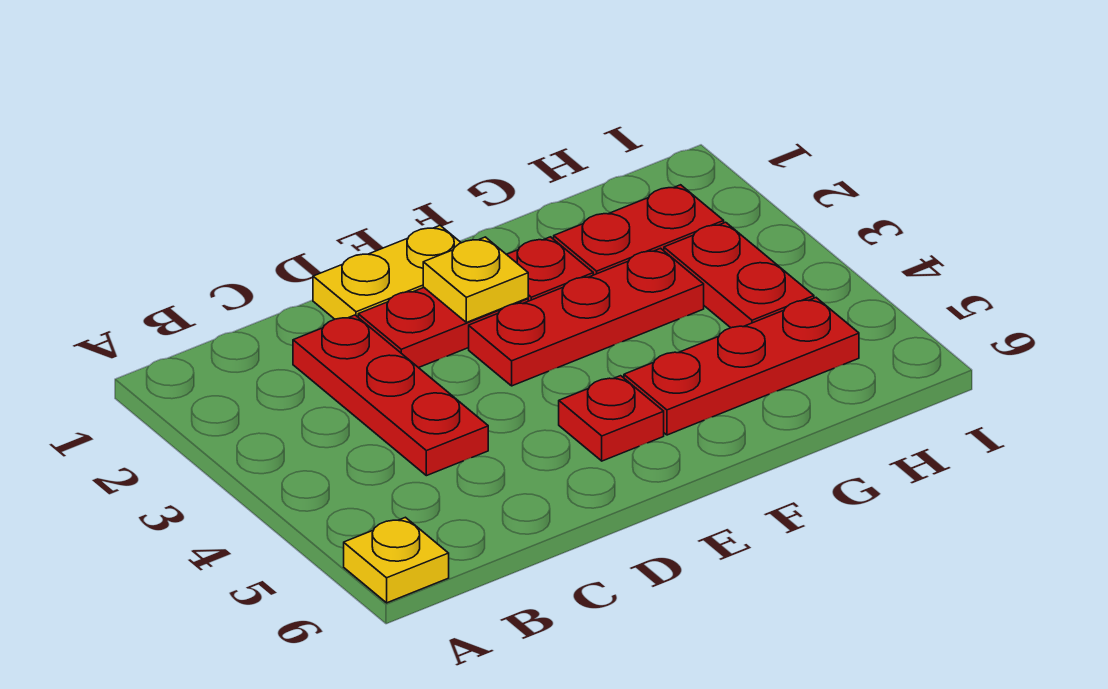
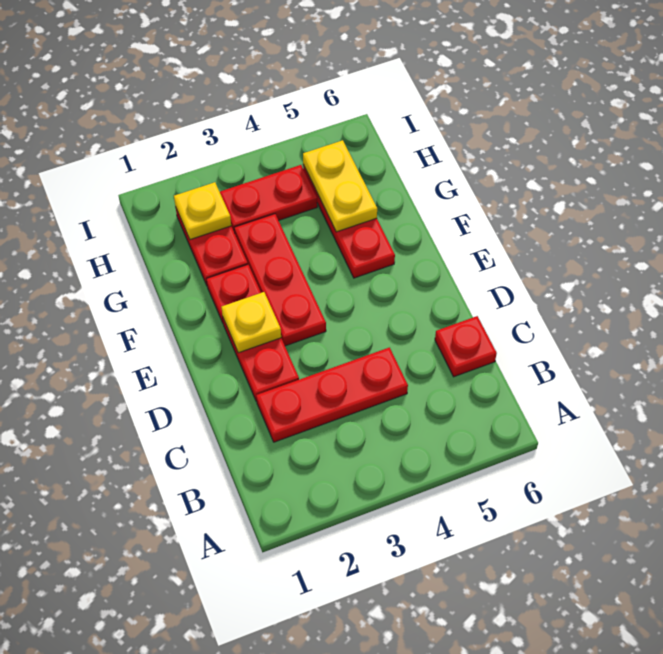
yellow 1x1 plate [344,517,449,603] -> yellow 1x1 plate moved to [174,182,231,240]
yellow 1x2 plate [313,226,461,319] -> yellow 1x2 plate moved to [303,140,377,232]
red 1x1 plate [559,376,664,461] -> red 1x1 plate moved to [435,316,497,377]

